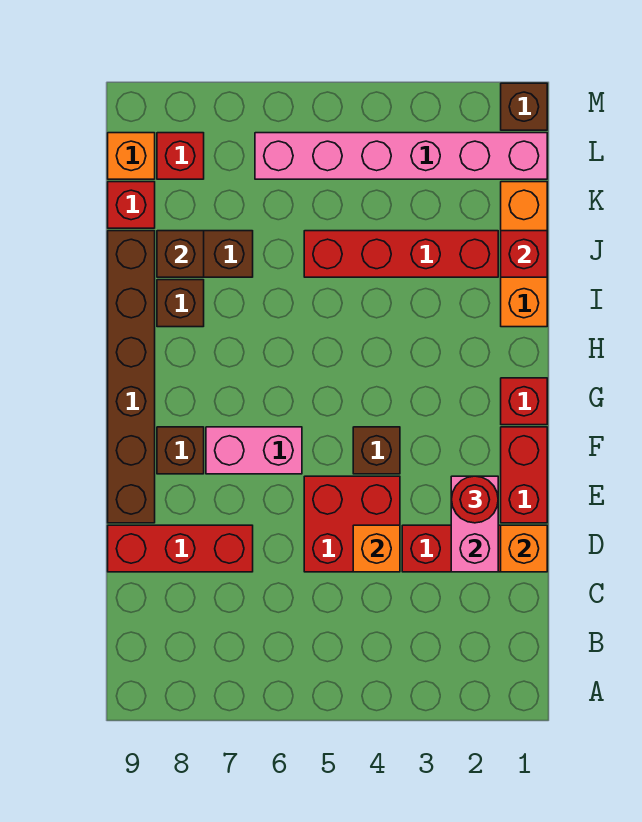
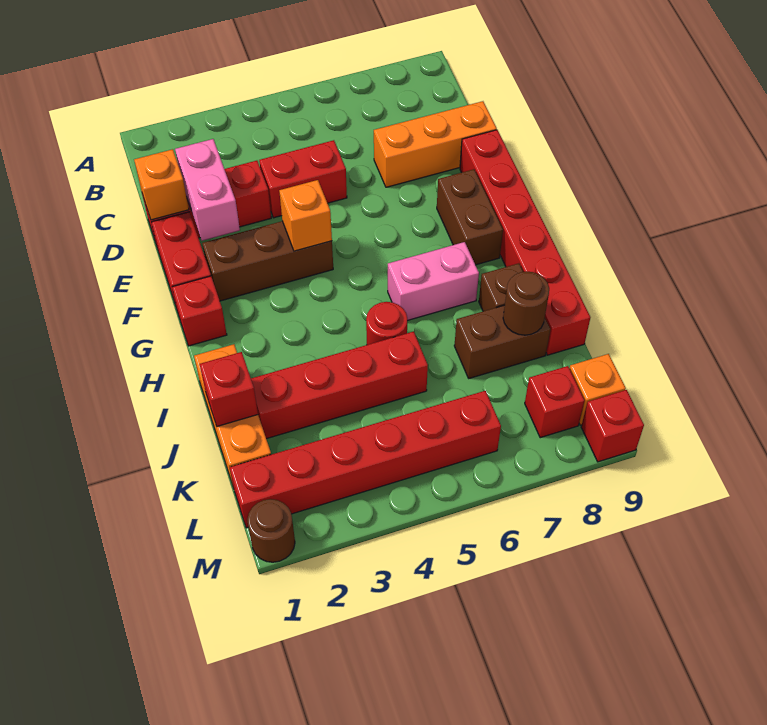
red 2x2 brick [304,476,400,572] -> red 1x2 brick [259,140,347,218]
orange 1x1 brick [353,525,400,572] -> orange 1x1 brick moved to [279,180,332,251]
red 1x3 brick [108,525,253,572] -> orange 1x3 brick [374,101,497,187]
red 1x1 round brick [452,476,498,523] -> red 1x1 round brick moved to [366,302,407,345]
brown 1x6 brick [108,231,155,523] -> red 1x6 brick [460,130,590,355]
brown 1x1 brick [353,427,400,474] -> brown 1x3 brick [202,221,333,301]
pink 1x2 brick [206,427,302,474] -> pink 1x2 brick moved to [388,242,479,321]
brown 1x1 brick [157,427,204,474] -> brown 1x2 brick [437,169,503,265]
brown 1x1 brick [157,231,204,277] -> brown 1x1 round brick [503,271,549,335]
red 1x1 brick [108,182,155,228] -> red 1x1 brick moved to [581,390,644,462]
pink 1x6 brick [255,133,547,179] -> red 1x6 brick [229,391,501,528]
brown 1x1 brick [501,83,547,130] -> brown 1x1 round brick [247,499,295,562]

